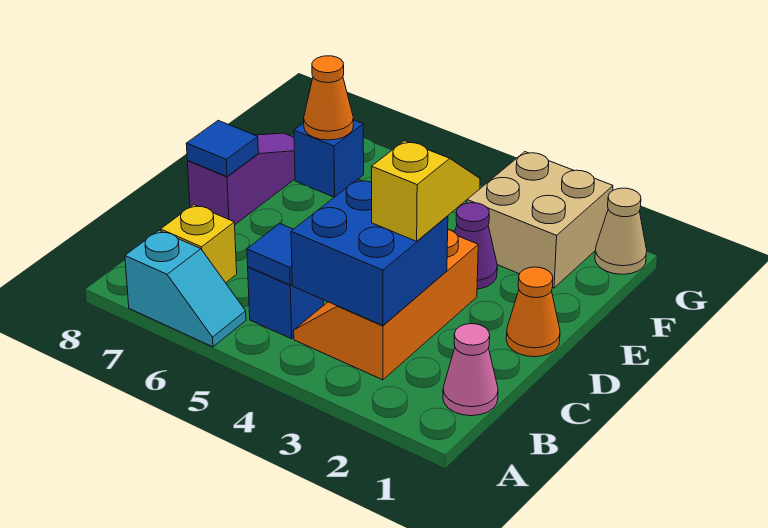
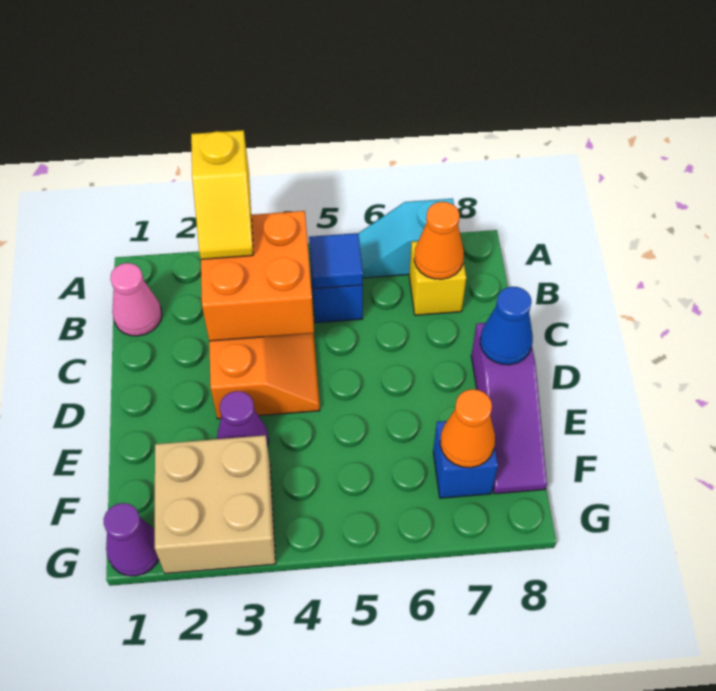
blue 2x2 brick [291,179,448,326] -> orange 2x2 brick [201,211,314,341]
yellow 1x2 slope [372,141,480,241] -> yellow 1x2 slope moved to [191,130,253,259]
orange 1x1 cone [506,267,560,357] -> orange 1x1 cone moved to [414,202,464,279]
blue 1x1 tile [186,120,258,177] -> blue 1x1 cone [480,287,533,365]
tan 1x1 cone [595,188,647,274] -> purple 1x1 cone [104,503,159,576]

